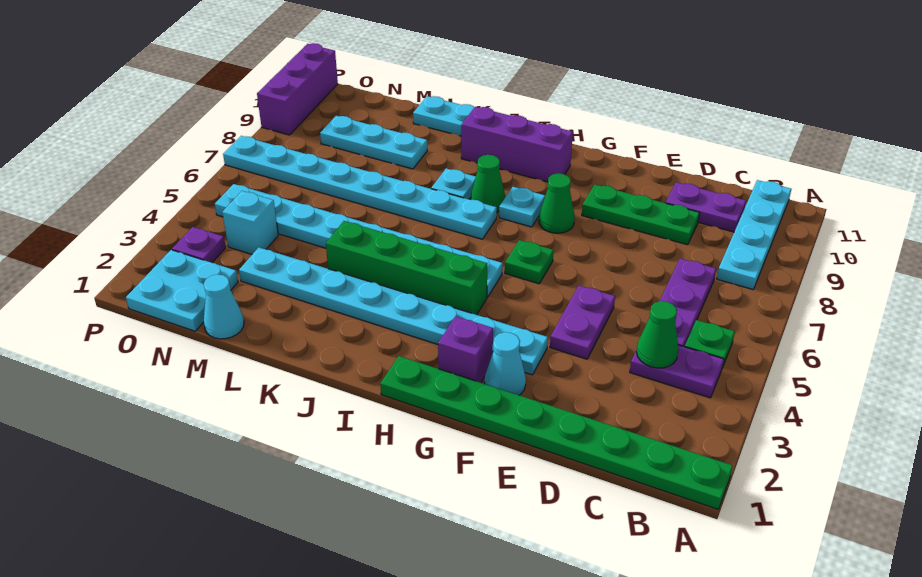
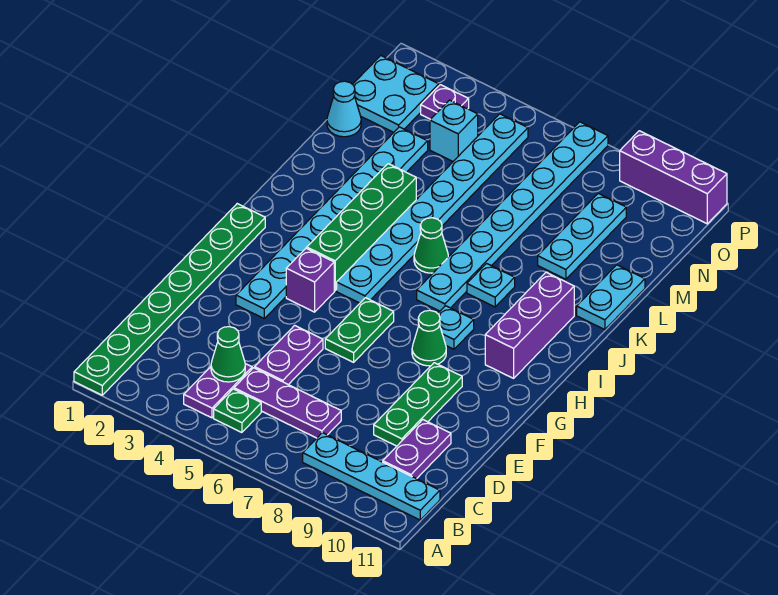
purple 1x2 plate [550,285,615,359] -> purple 1x2 plate turned to [255,325,323,385]
cyan 1x1 cone [485,332,526,395] -> none
purple 1x1 brick [438,316,493,383] -> purple 1x1 brick moved to [286,248,334,312]
green 1x1 plate [505,240,554,284] -> green 1x2 plate [325,298,394,362]
green 1x1 cone [471,155,505,212] -> green 1x1 cone moved to [414,218,448,273]

